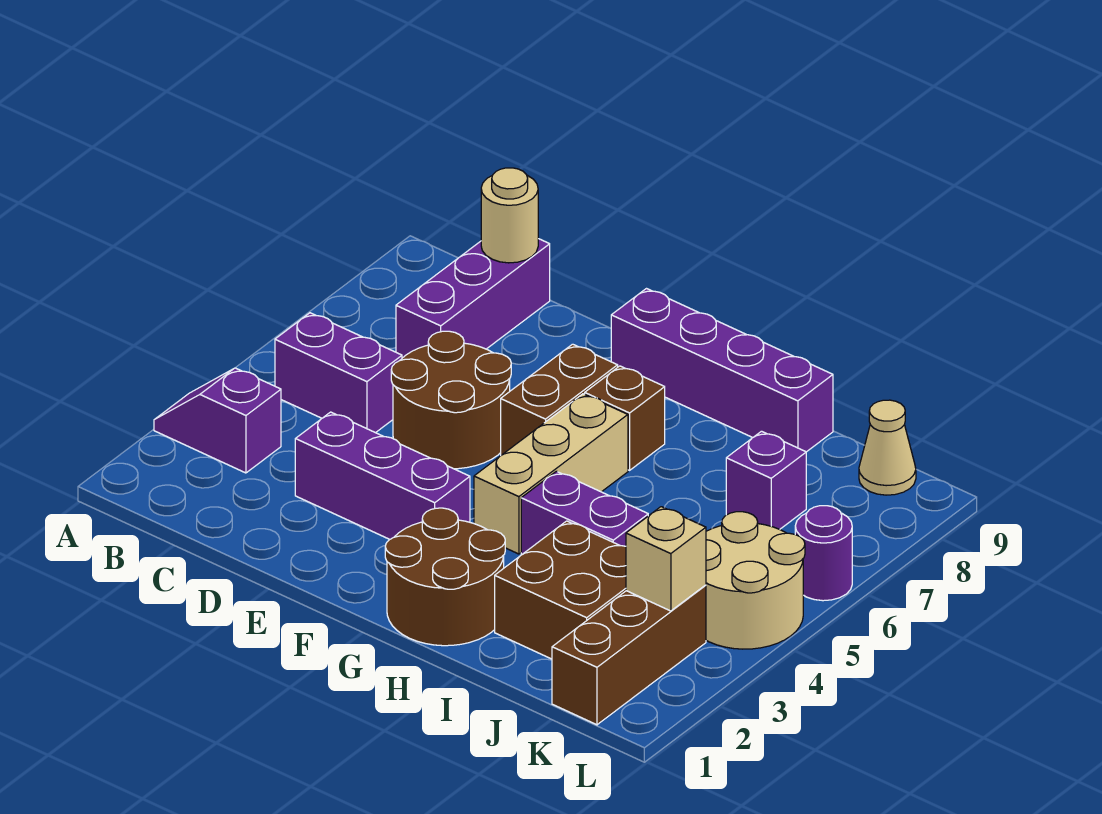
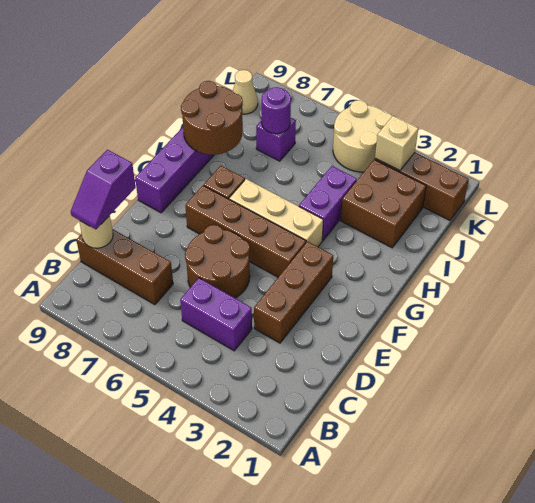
purple 1x2 slope [154,368,281,473] -> purple 1x2 slope moved to [71,150,136,229]
purple 1x2 brick [275,313,402,433] -> purple 1x2 brick turned to [180,278,252,351]
purple 1x3 brick [396,239,550,358] -> brown 1x3 brick [76,229,173,305]
purple 1x3 brick [295,412,470,540] -> brown 1x3 brick [254,242,333,343]
brown 1x2 brick [501,344,618,455] -> brown 1x4 brick [185,186,306,277]
brown 2x2 round brick [385,508,505,646] -> brown 2x2 round brick moved to [181,81,243,155]
purple 1x1 round brick [795,506,852,601] -> purple 1x1 round brick moved to [262,87,291,134]

